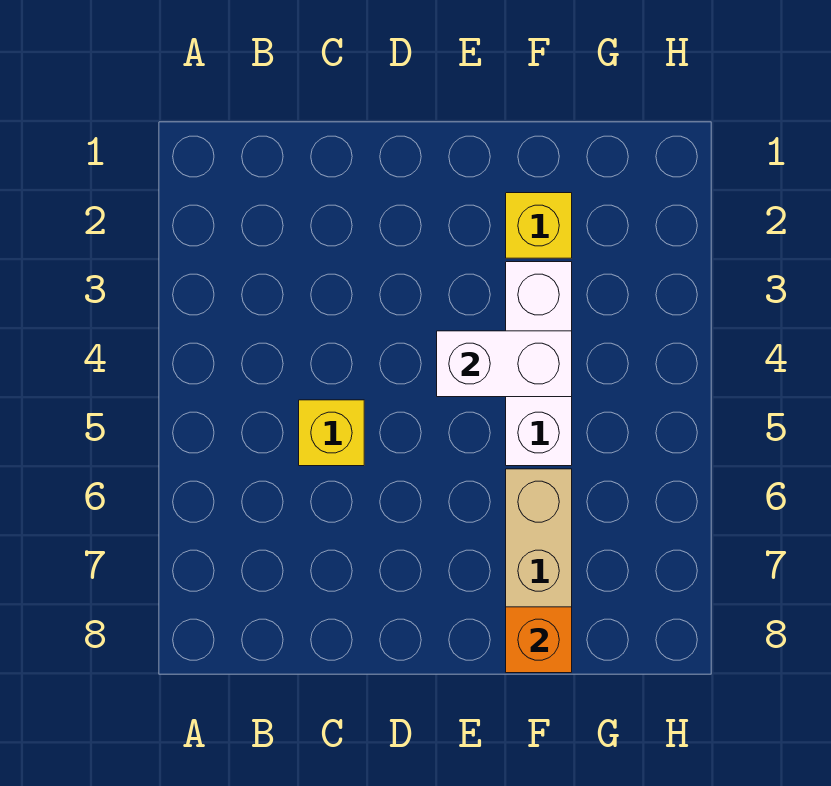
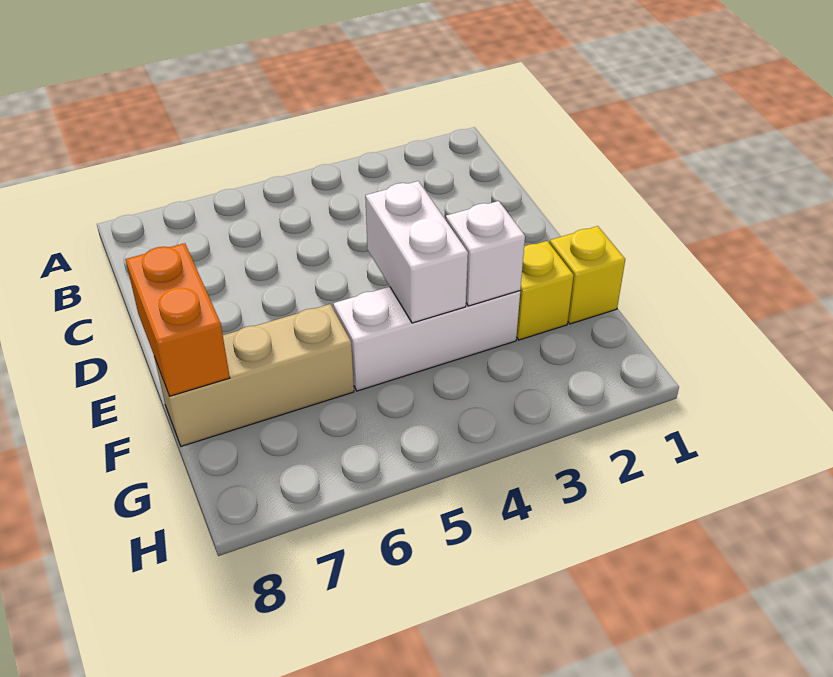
yellow 1x1 brick [299,400,364,466] -> yellow 1x1 brick moved to [549,226,625,324]
none -> white 1x1 brick [446,201,525,306]
orange 1x1 brick [506,607,572,673] -> orange 1x2 brick [125,243,230,396]

